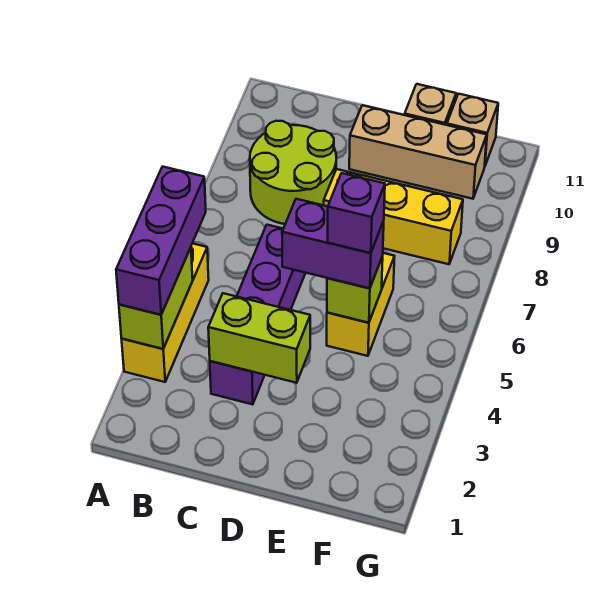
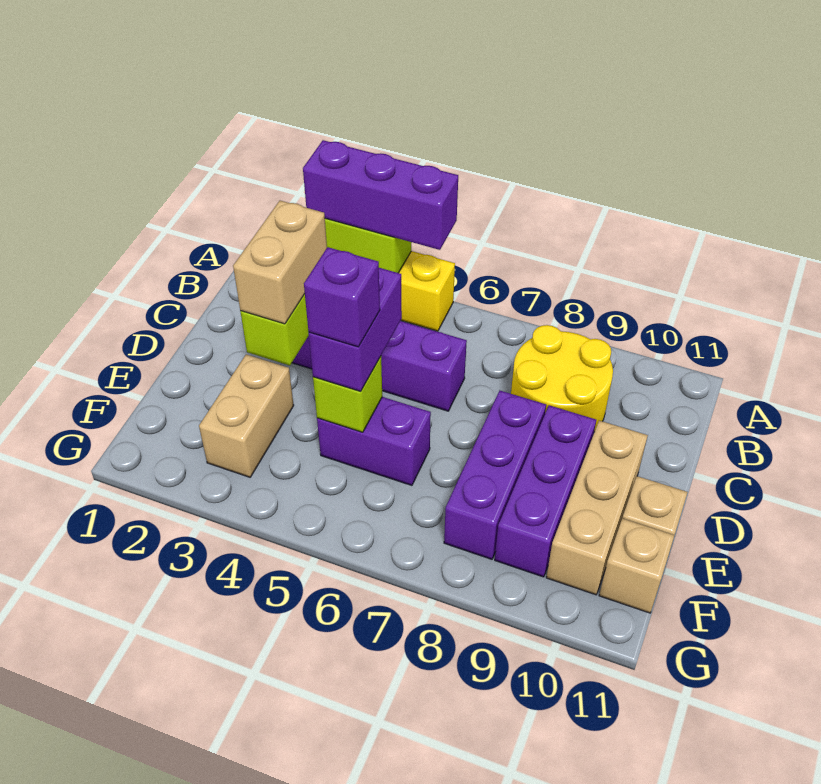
lime 2x2 round brick [250,121,336,224] -> yellow 2x2 round brick [511,325,613,432]
none -> tan 1x2 brick [233,201,327,324]
yellow 1x3 brick [324,169,463,264] -> purple 1x3 brick [444,391,546,559]
none -> purple 1x3 brick [495,405,596,577]
none -> tan 1x2 brick [199,354,294,477]
yellow 1x2 brick [327,253,395,356] -> purple 1x2 brick [317,397,431,485]

